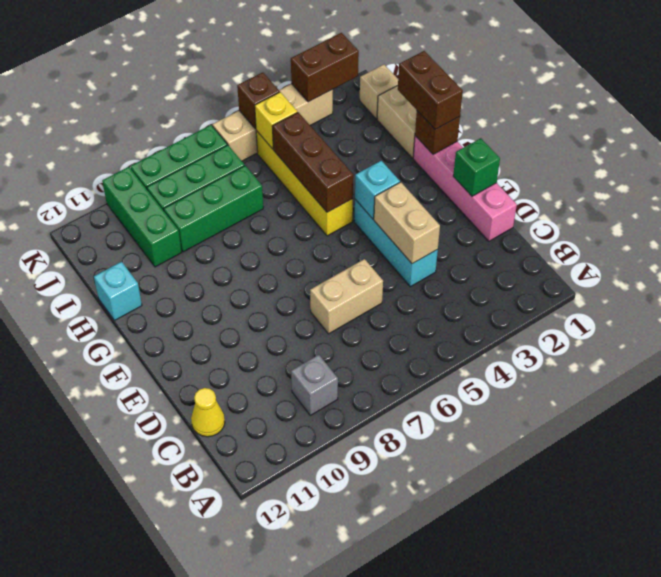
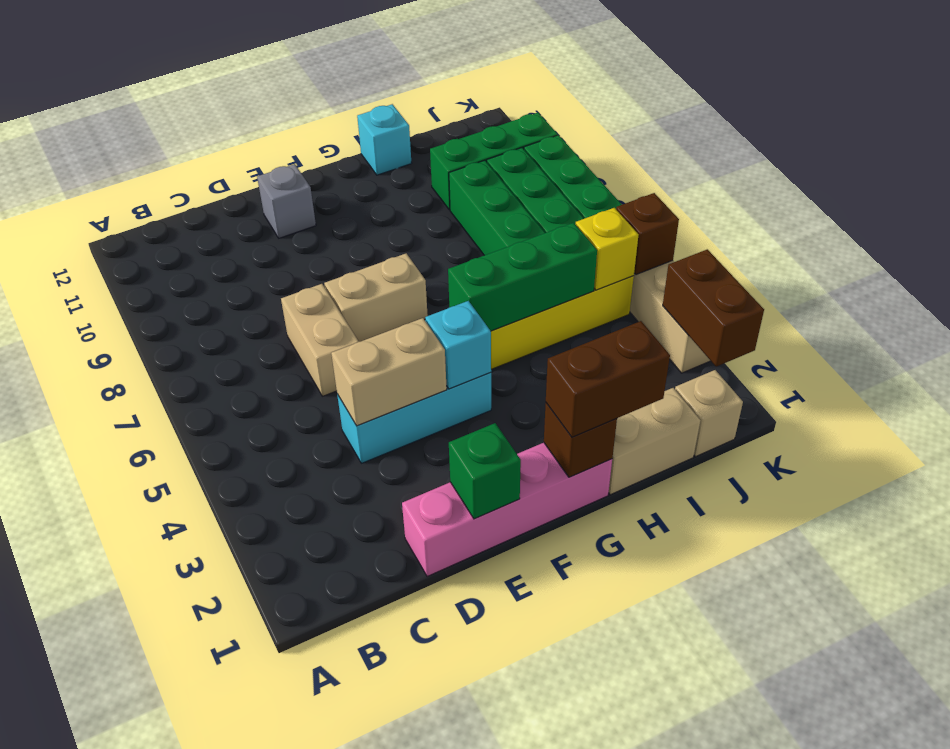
grey 1x1 brick [291,355,338,415] -> grey 1x1 brick moved to [257,164,316,238]
yellow 1x1 cone [191,388,225,437] -> none
none -> tan 1x2 brick [324,253,428,342]
brown 1x3 brick [272,112,353,212] -> green 1x3 brick [448,223,597,331]

